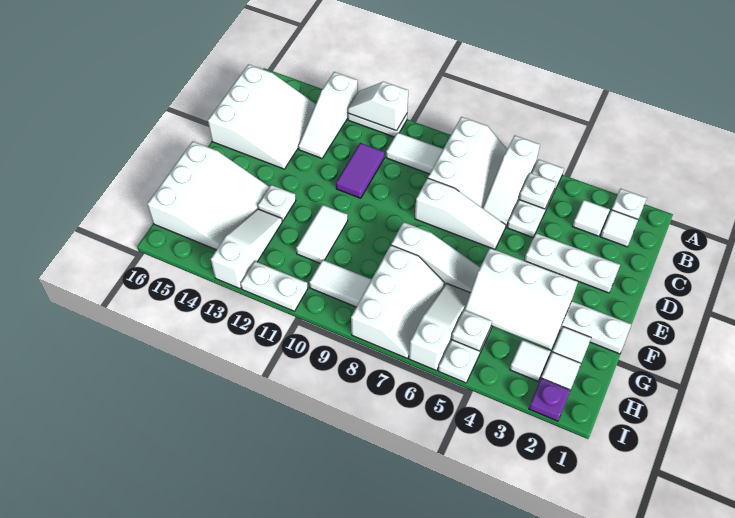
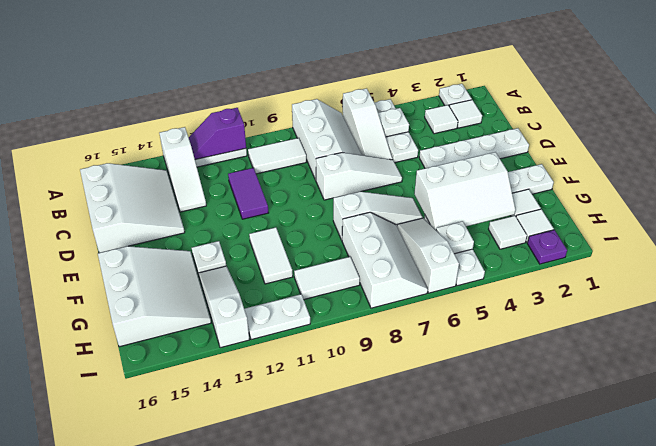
white 1x2 slope [348,82,408,131] -> purple 1x2 slope [189,108,246,160]
white 1x3 plate [524,233,620,293] -> white 1x4 plate [419,128,529,168]

